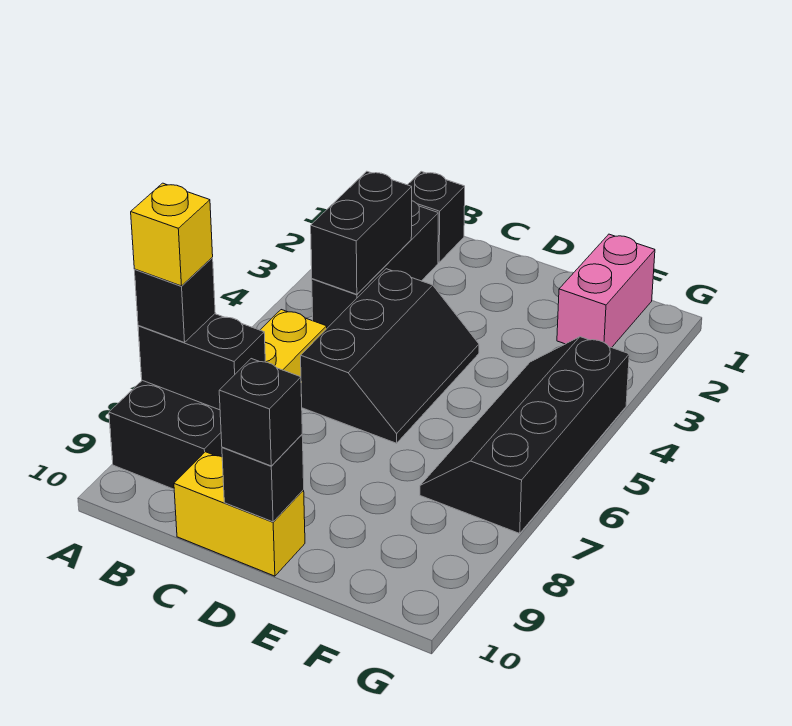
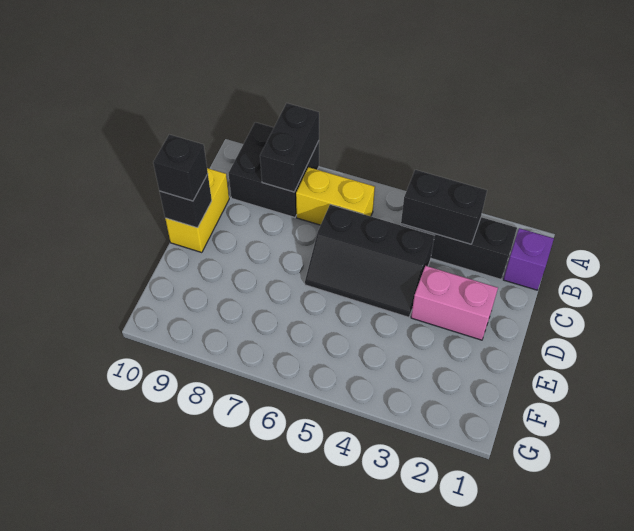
black 1x1 brick [135,258,215,343] -> none
yellow 1x1 brick [131,183,213,286] -> none
black 1x1 brick [408,172,465,262] -> purple 1x1 brick [503,228,554,290]
pink 1x2 brick [557,234,655,348] -> pink 1x2 brick moved to [411,266,498,340]
black 2x4 slope [420,337,629,533] -> none

